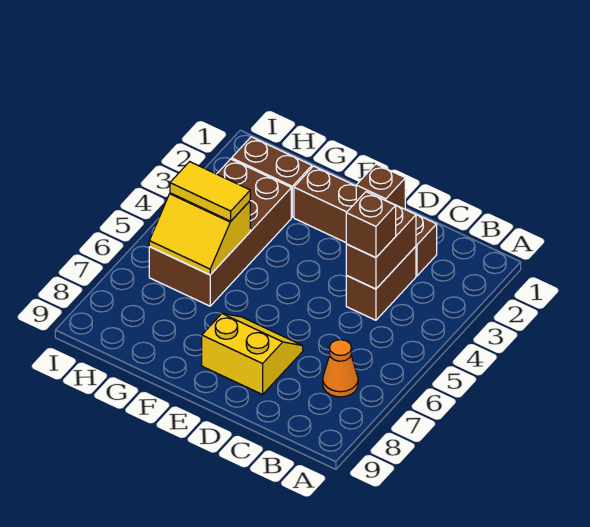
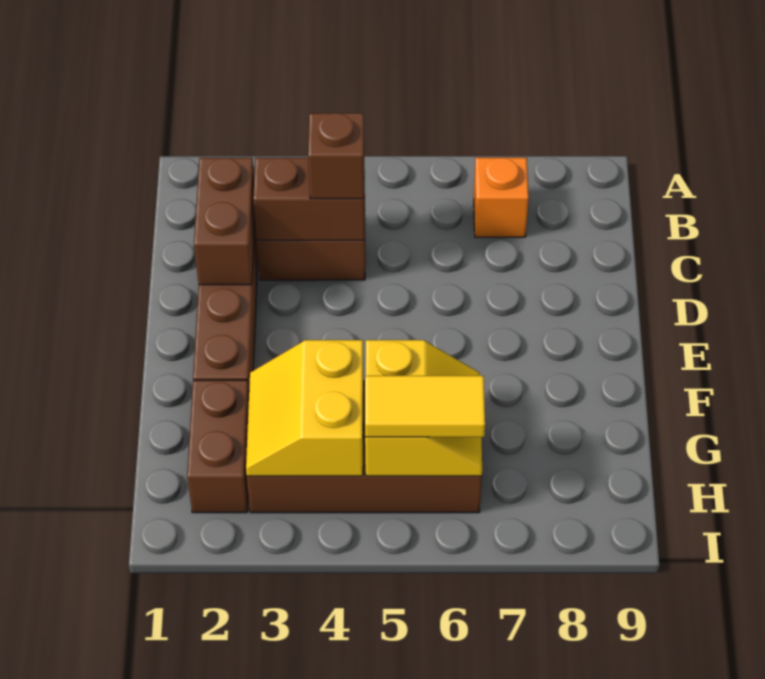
orange 1x1 cone [323,340,358,397] -> orange 1x1 brick [474,158,529,237]
brown 1x1 brick [356,164,405,209] -> brown 1x2 brick [194,158,255,285]
yellow 2x2 slope [202,314,303,395] -> yellow 2x2 slope moved to [246,340,364,476]
yellow 1x2 tile [170,162,250,221] -> yellow 1x2 tile turned to [365,376,485,437]

